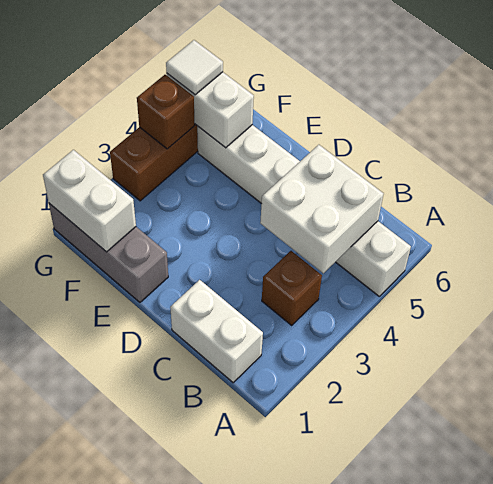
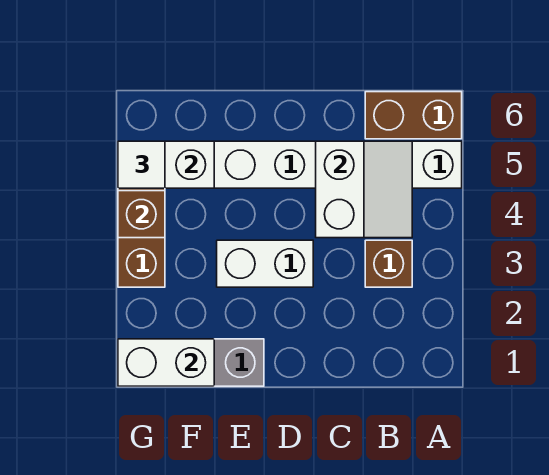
none -> brown 1x2 brick [365,92,462,139]
white 1x2 brick [170,280,263,383] -> white 1x2 brick moved to [217,240,313,287]
white 2x2 brick [260,145,384,273] -> white 2x2 slope [316,141,412,238]

